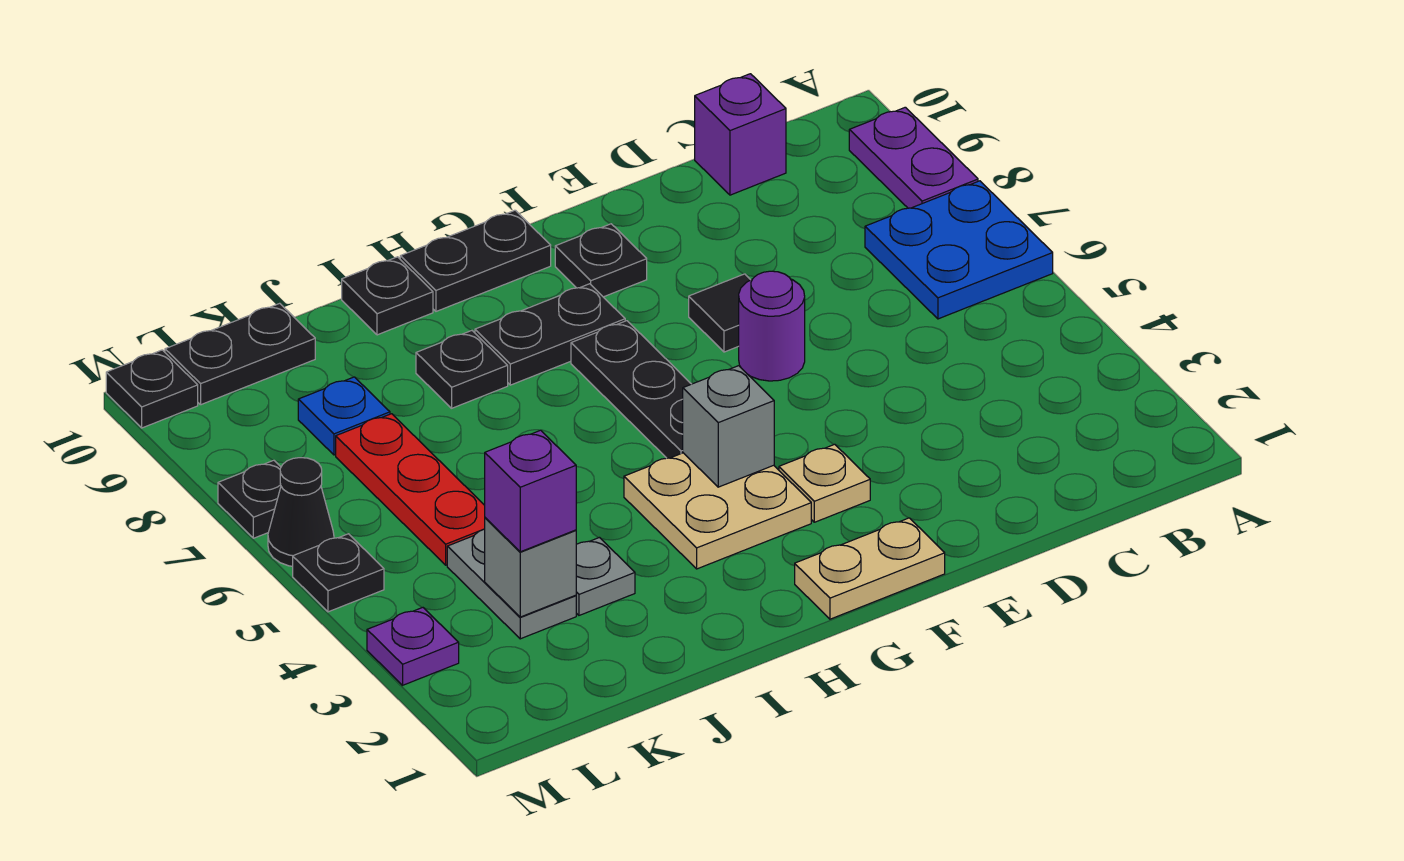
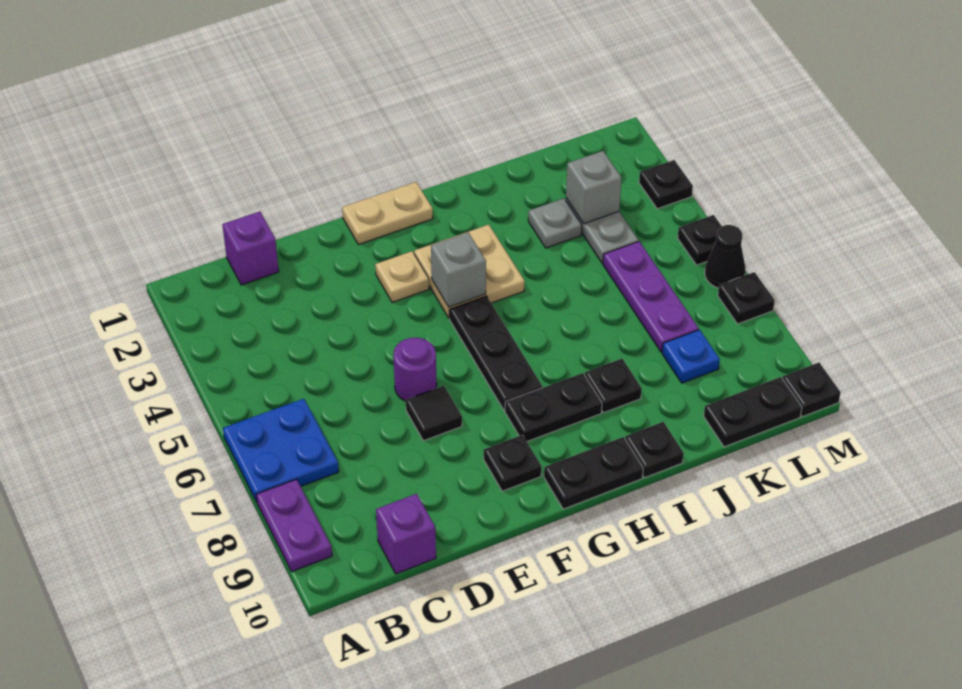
purple 1x1 brick [485,430,576,552] -> purple 1x1 brick moved to [222,212,279,285]
red 1x3 plate [336,414,485,565] -> purple 1x3 plate [603,241,699,352]
purple 1x1 plate [367,608,459,685] -> black 1x1 plate [639,160,693,209]

